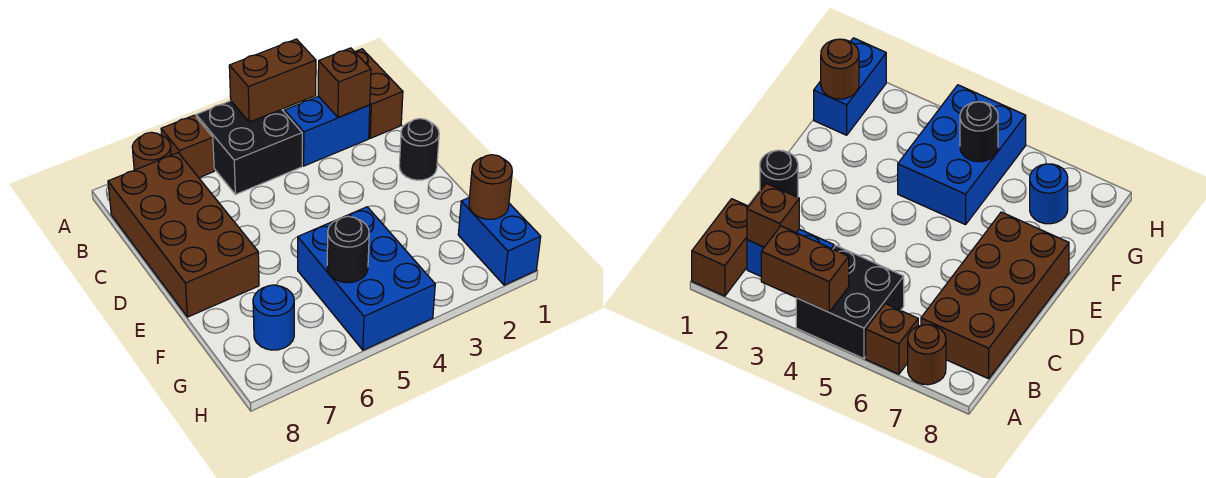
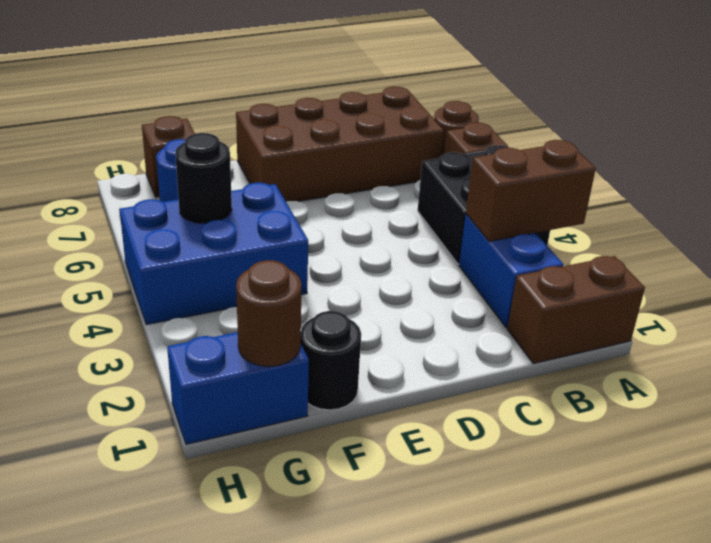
brown 1x2 brick [229,39,316,122] -> brown 1x2 brick turned to [466,140,596,241]
brown 1x1 brick [318,48,371,118] -> brown 1x1 brick moved to [142,116,195,197]
black 1x1 round brick [399,119,439,180] -> black 1x1 round brick moved to [301,311,361,410]

